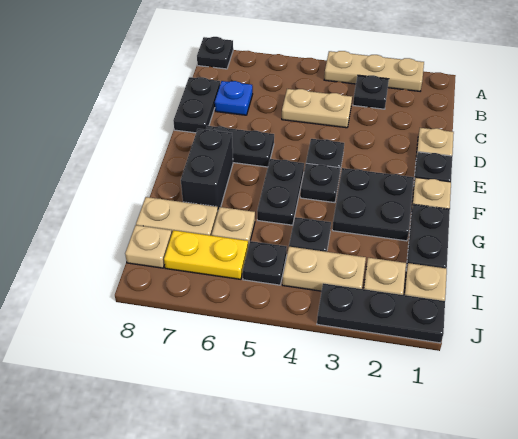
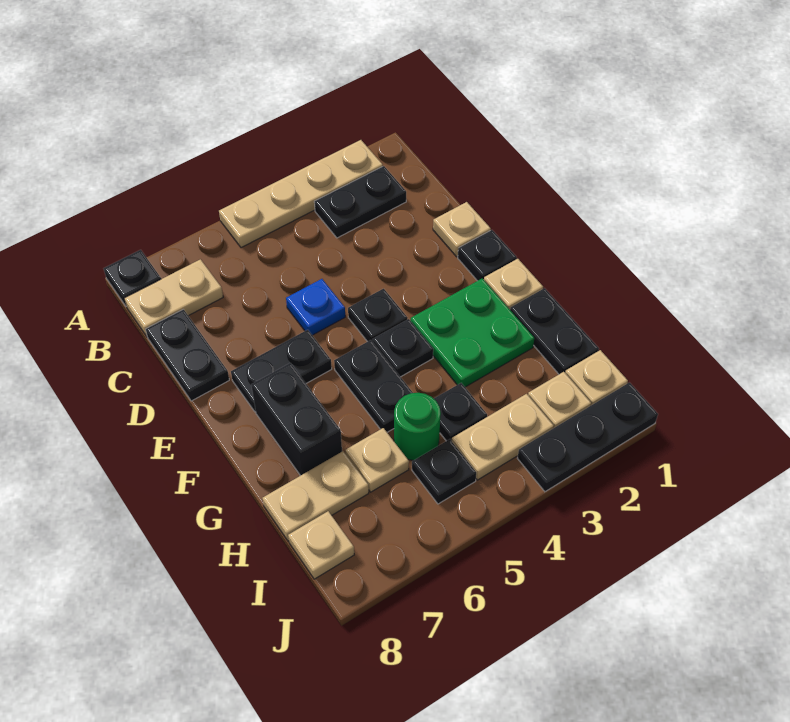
tan 1x3 plate [324,51,424,91] -> tan 1x4 plate [219,140,383,248]
black 1x1 plate [353,75,389,109] -> black 1x2 plate [314,166,406,238]
tan 1x2 plate [282,89,352,128] -> tan 1x2 plate moved to [124,259,223,336]
blue 1x1 plate [215,81,253,115] -> blue 1x1 plate moved to [286,279,345,335]
black 2x2 plate [332,168,414,241] -> green 2x2 plate [410,279,534,387]
none -> green 1x1 round brick [394,393,441,461]
yellow 1x2 plate [164,230,248,279] -> none

